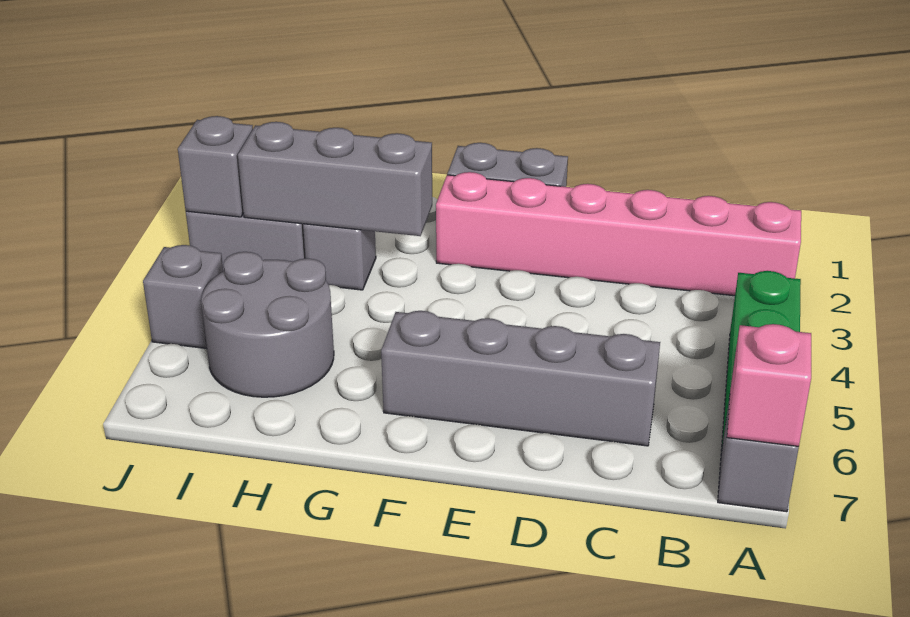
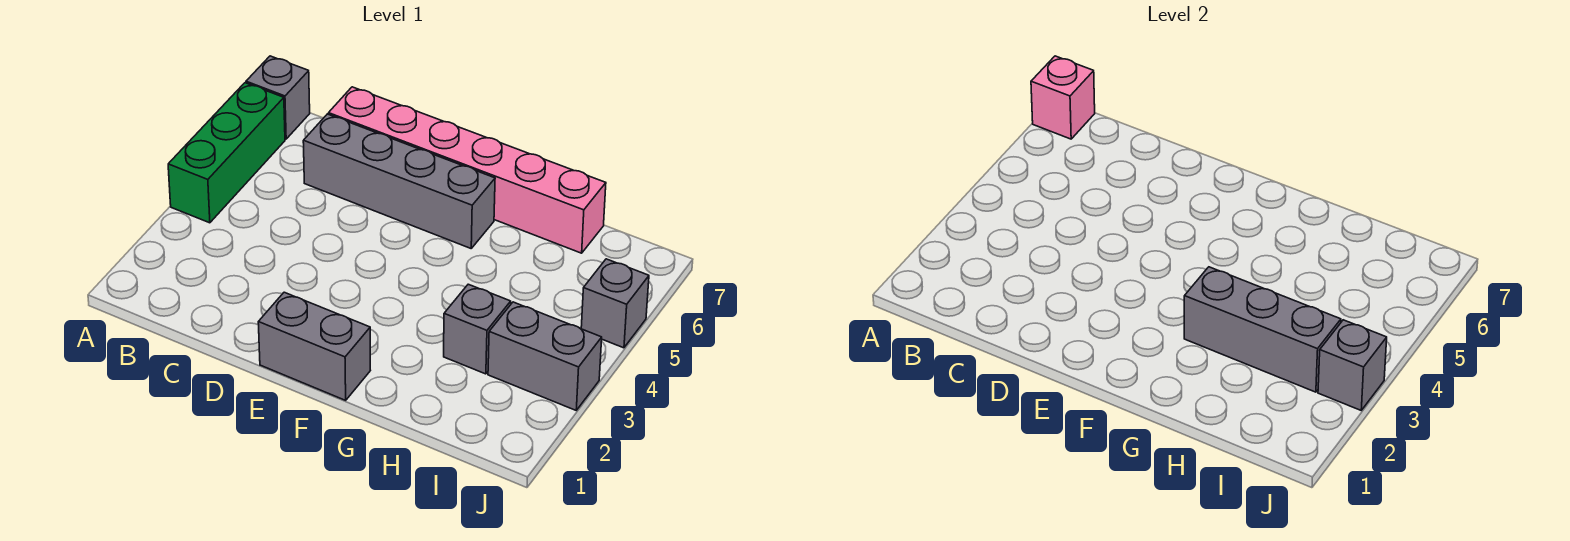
pink 1x6 brick [436,172,801,296] -> pink 1x6 brick moved to [329,87,606,253]
grey 2x2 round brick [201,252,334,397] -> none

